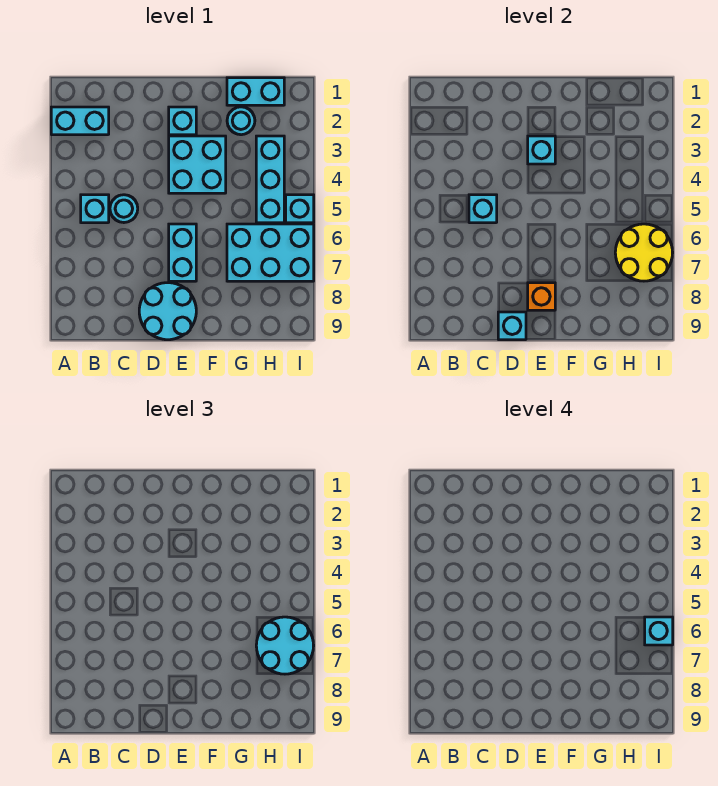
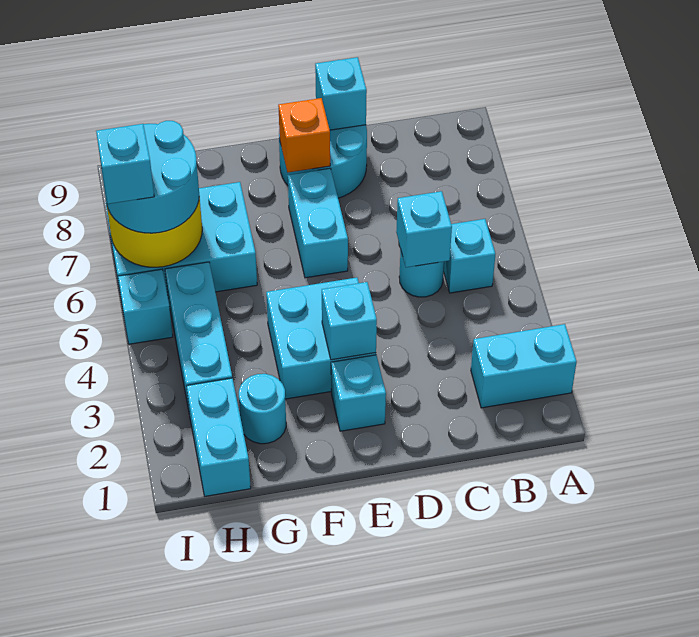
cyan 1x2 brick [227,78,284,105] -> cyan 1x2 brick turned to [187,378,251,496]

